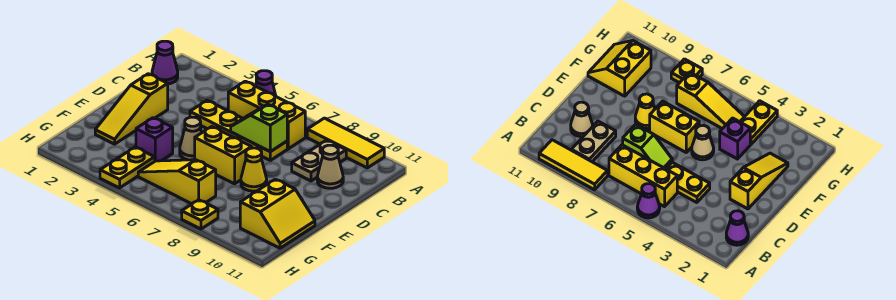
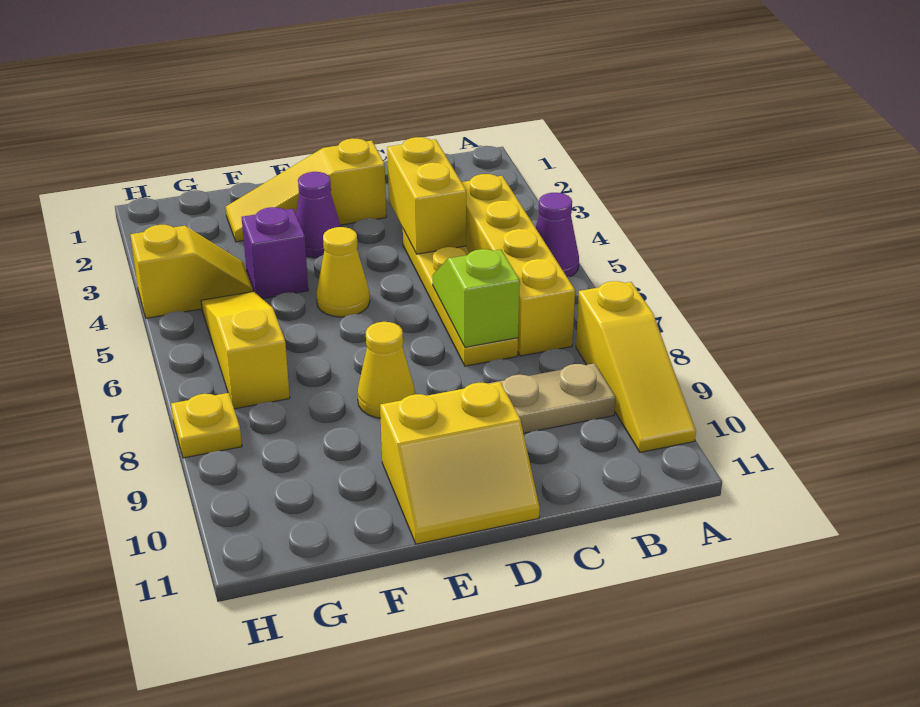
yellow 1x3 tile [307,118,384,168] -> yellow 1x3 slope [576,281,696,452]
purple 1x1 cone [152,41,178,84] -> purple 1x1 cone moved to [296,172,341,258]
yellow 1x3 brick [228,81,305,149] -> yellow 1x4 brick [462,174,575,356]
tan 1x1 cone [317,145,343,188] -> none
tan 1x1 cone [180,117,202,160] -> yellow 1x1 cone [316,227,370,317]
yellow 1x2 brick [195,127,252,184] -> yellow 1x2 brick moved to [387,137,466,254]
yellow 2x2 slope [240,179,315,248] -> yellow 2x2 slope moved to [380,382,540,544]
yellow 1x2 plate [100,147,155,188] -> yellow 1x2 slope [130,225,253,318]

